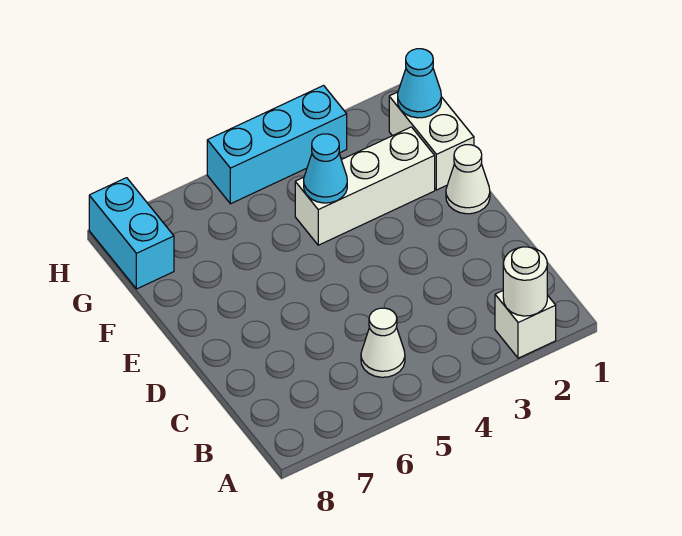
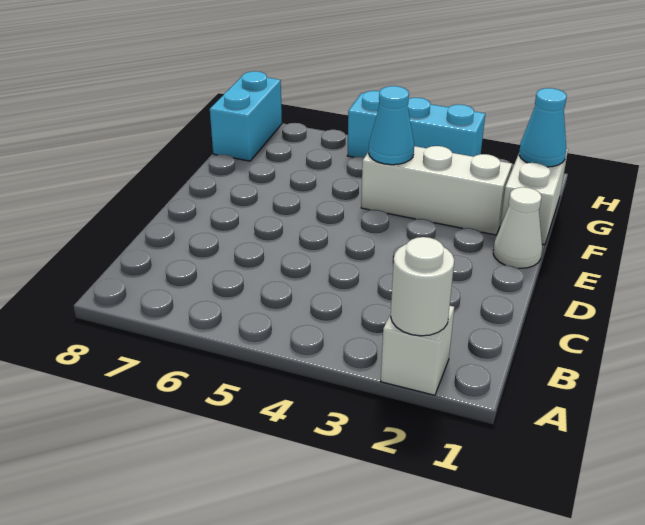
white 1x1 cone [361,308,405,377] -> none

